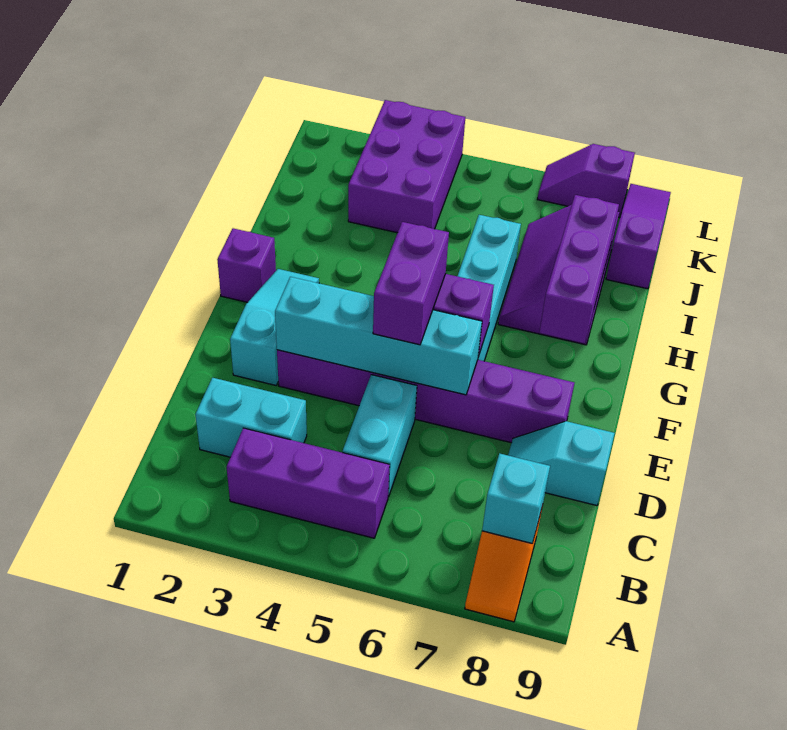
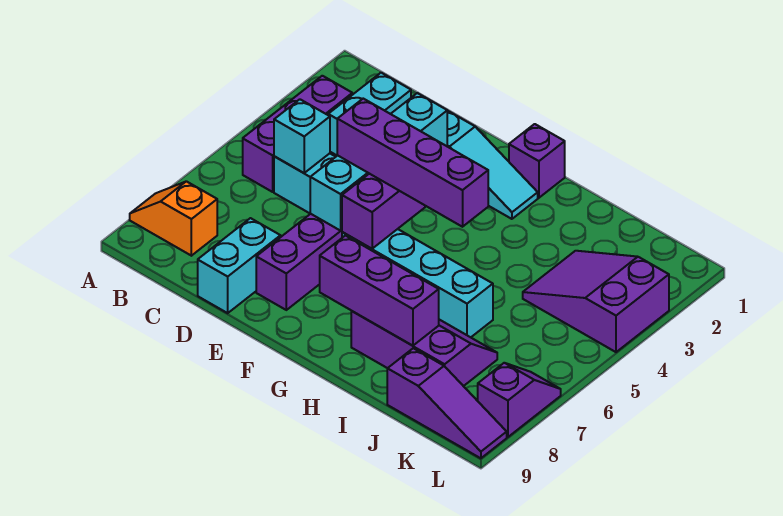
cyan 1x1 brick [482,453,550,543] -> cyan 1x1 brick moved to [274,99,330,173]
cyan 1x2 slope [508,421,615,505] -> cyan 1x2 brick [198,218,281,313]
purple 1x2 brick [373,222,449,345] -> purple 1x4 brick [337,99,488,227]
purple 2x3 brick [348,100,465,233] -> purple 2x3 slope [523,251,669,352]

